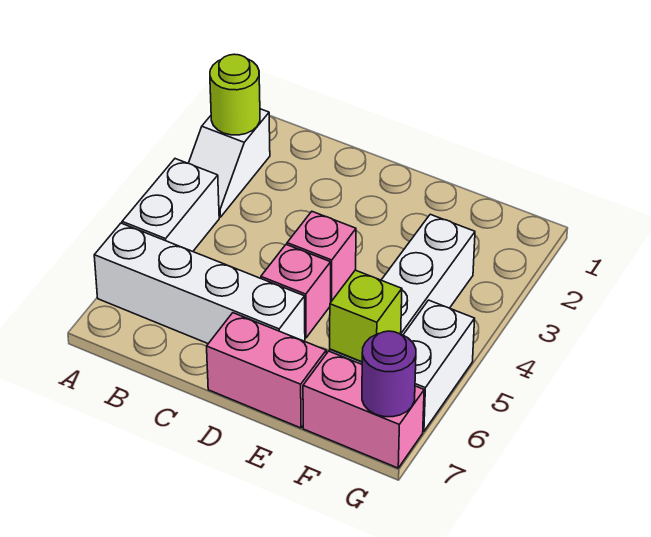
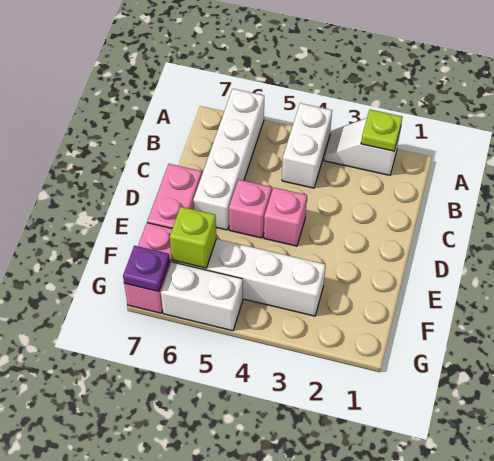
lime 1x1 round brick [210,54,260,135] -> lime 1x1 plate [361,110,402,151]
white 1x2 brick [122,159,219,251] -> white 1x2 brick turned to [282,103,332,188]
purple 1x1 round brick [362,331,416,417] -> purple 1x1 plate [123,246,170,292]

